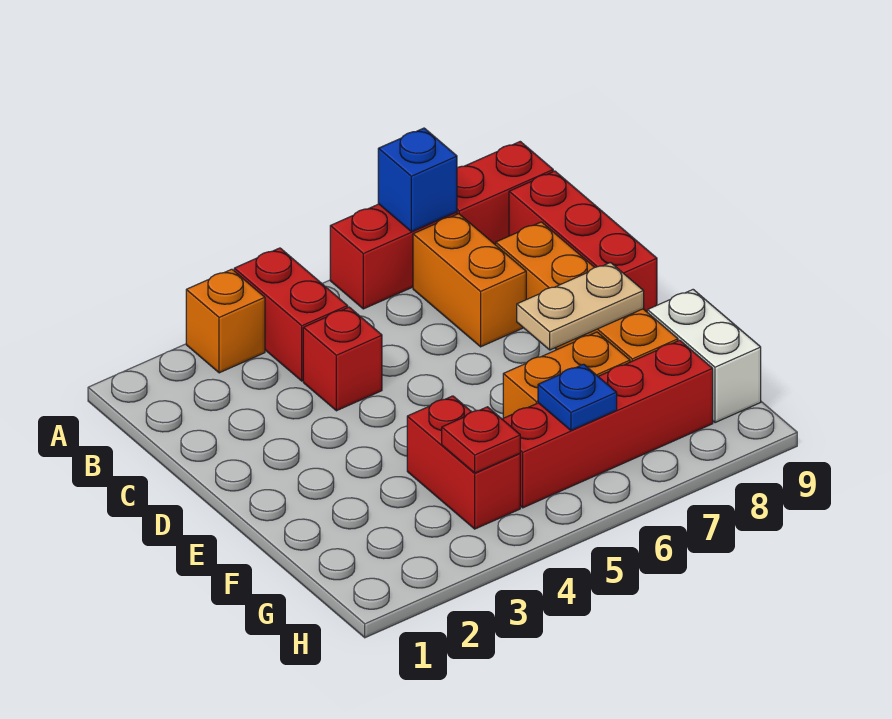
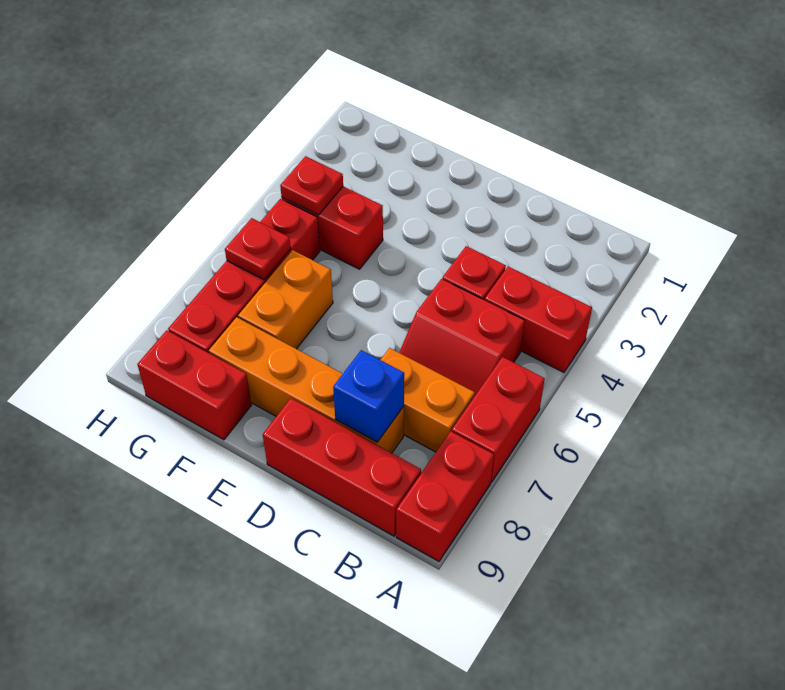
orange 1x1 brick [186,269,265,373] -> none
blue 1x1 brick [378,128,457,232] -> blue 1x1 brick moved to [333,350,404,442]
none -> red 2x2 slope [399,279,525,397]
tan 1x2 plate [517,263,644,350] -> none
white 1x2 brick [647,290,761,423] -> red 1x2 brick [137,330,251,440]
blue 1x1 plate [538,364,617,430] -> red 1x1 plate [225,218,291,280]

